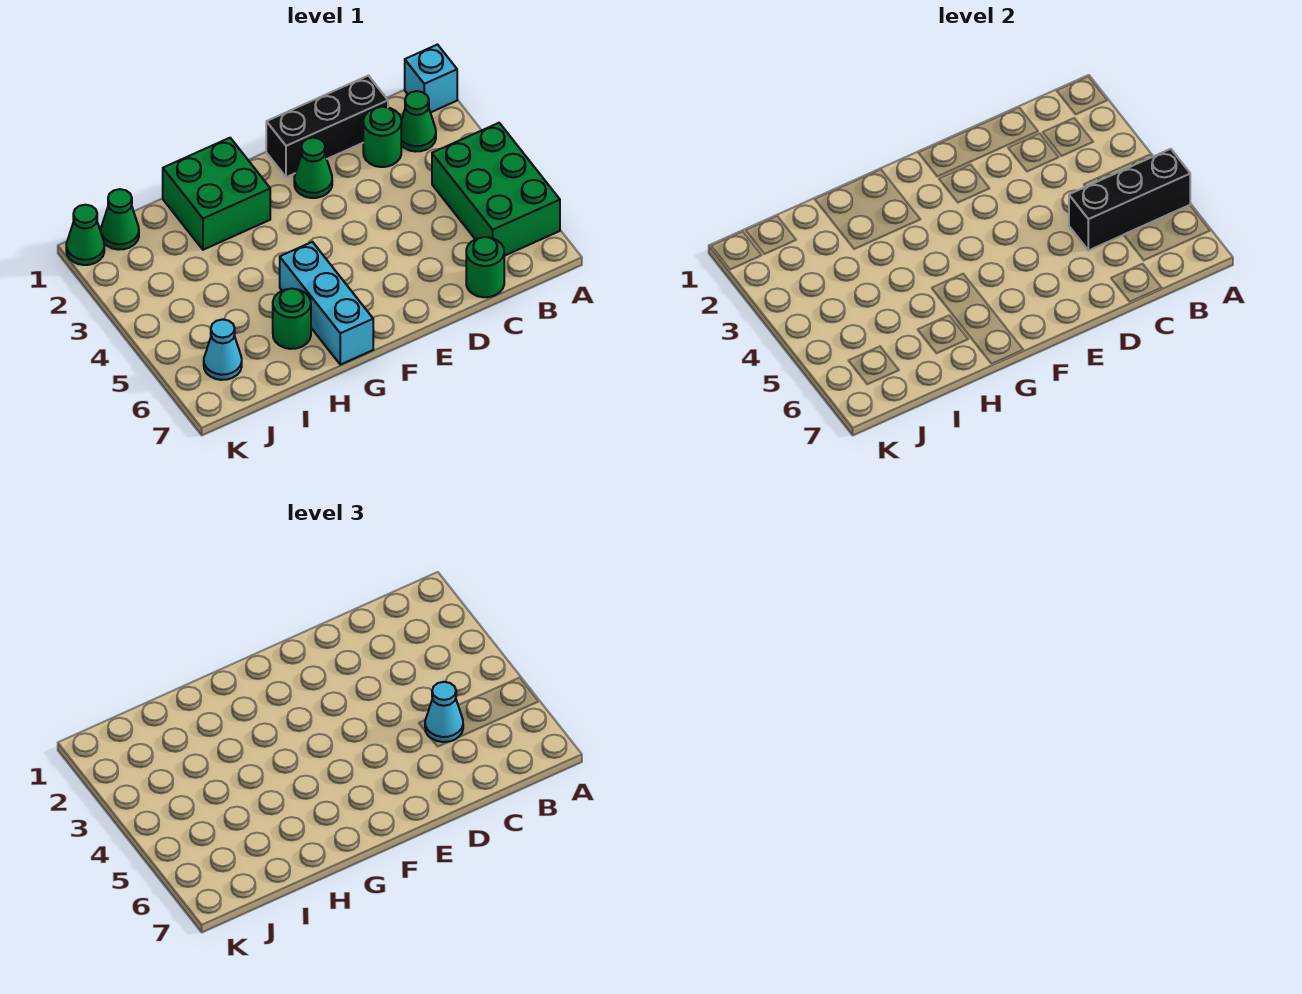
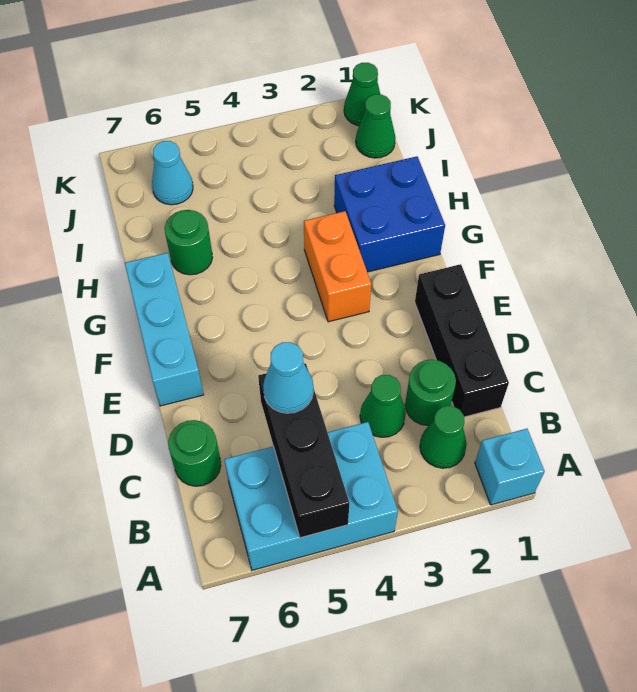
green 2x3 brick [432,123,560,256] -> cyan 2x3 brick [224,422,398,570]
green 1x1 cone [294,138,332,198] -> green 1x1 cone moved to [360,375,406,437]
none -> orange 1x2 brick [304,211,371,322]
green 2x2 brick [163,138,270,250] -> blue 2x2 brick [334,156,445,272]
cyan 1x3 brick [280,242,373,365] -> cyan 1x3 brick turned to [125,253,204,406]

